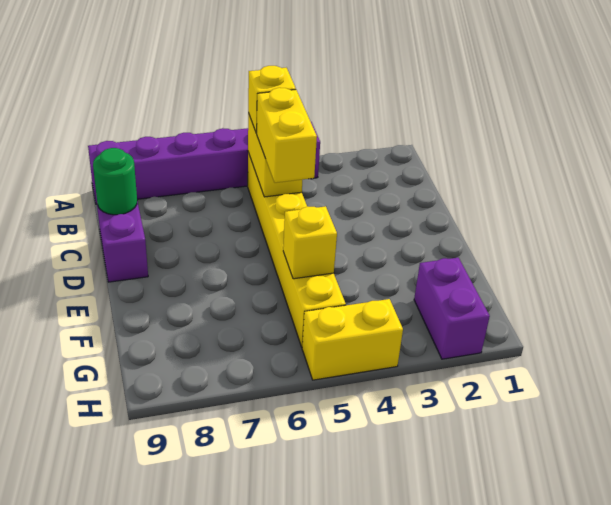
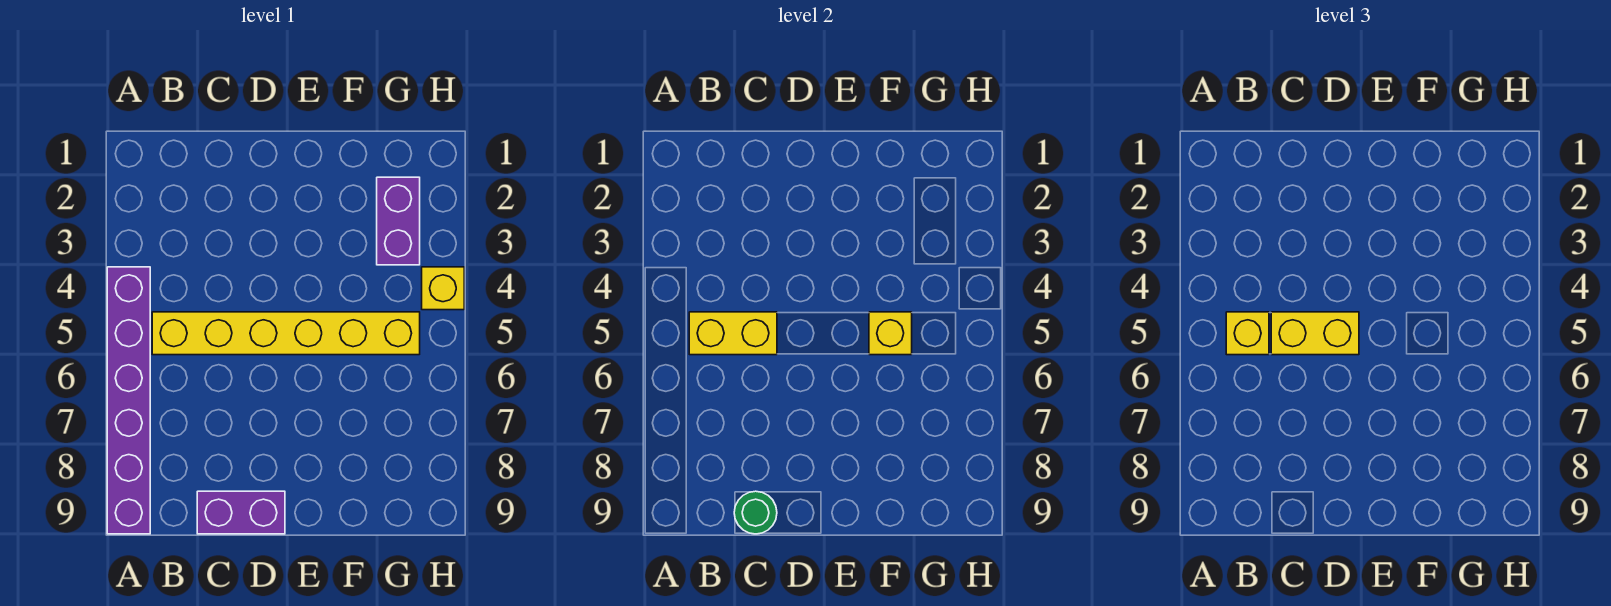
purple 1x2 brick [414,258,490,359] -> purple 1x2 brick turned to [377,177,420,265]
yellow 1x2 brick [302,299,403,380] -> yellow 1x1 brick [422,267,464,310]

